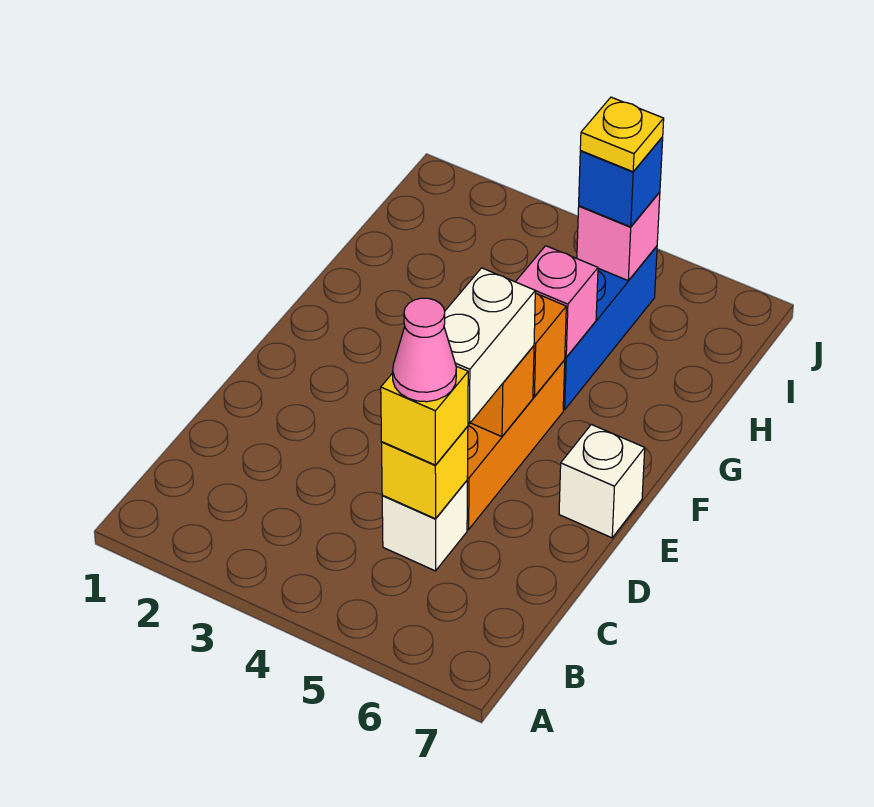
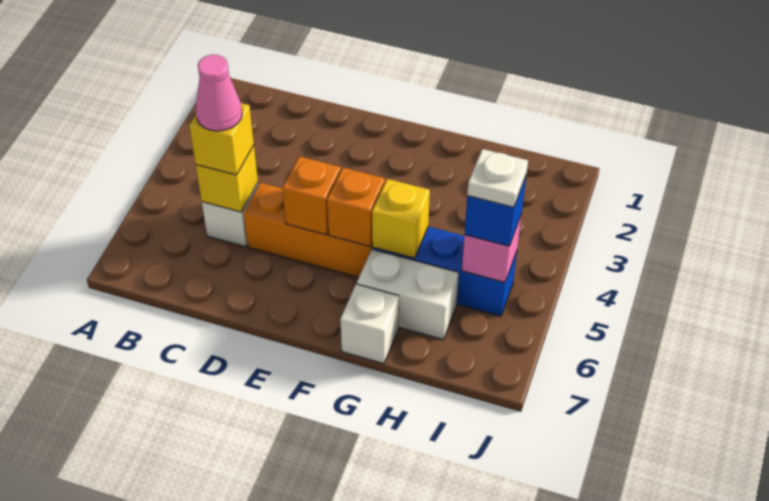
white 1x2 brick [444,268,535,424] -> white 1x2 brick moved to [357,249,459,339]
white 1x1 brick [559,424,645,538] -> white 1x1 brick moved to [340,284,399,364]
pink 1x1 brick [516,246,598,357] -> yellow 1x1 brick [372,179,430,258]
yellow 1x1 plate [580,97,664,172] -> white 1x1 plate [467,149,528,207]

